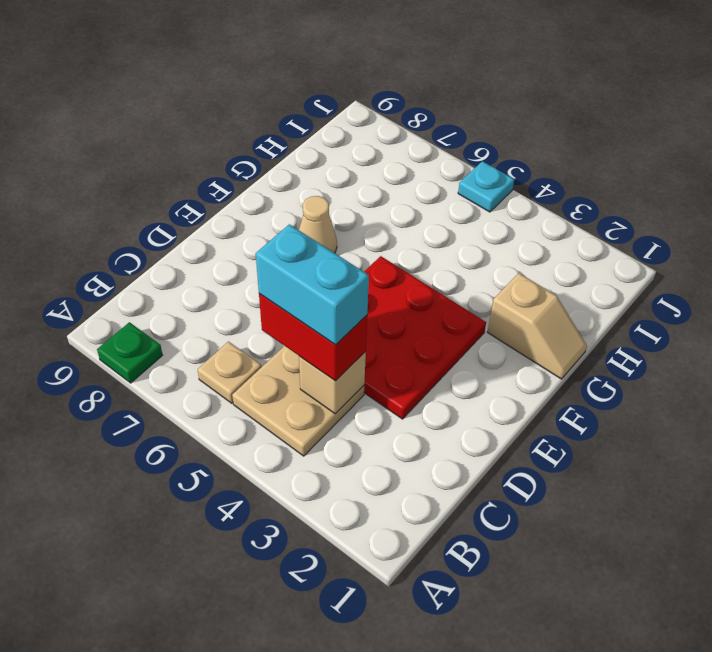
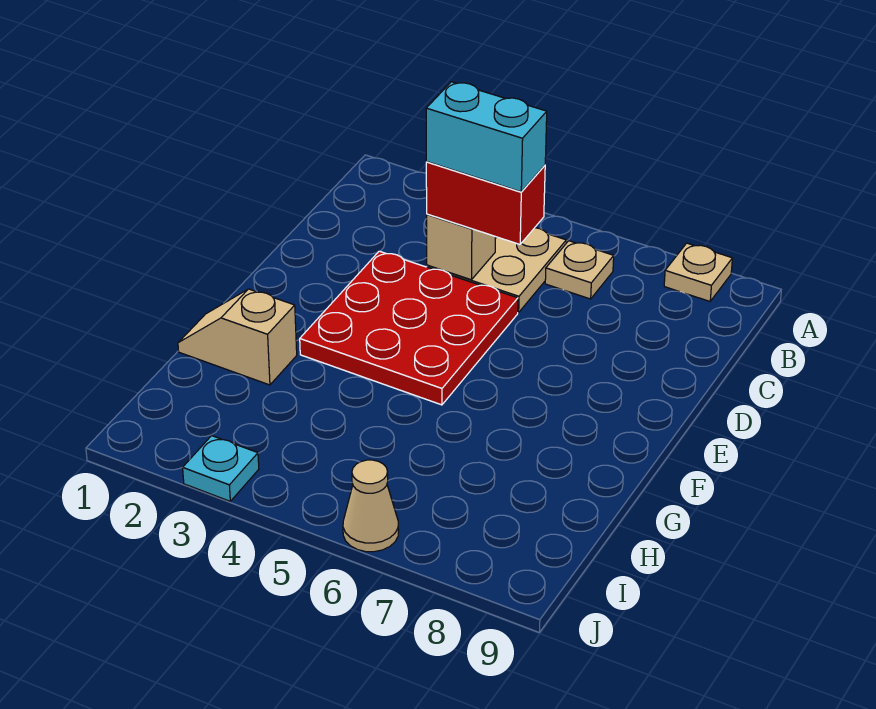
green 1x1 plate [97,322,162,383] -> tan 1x1 plate [664,243,732,301]
tan 1x1 cone [299,196,337,253] -> tan 1x1 cone moved to [343,460,399,552]
cyan 1x1 plate [458,161,514,212] -> cyan 1x1 plate moved to [183,436,259,501]

